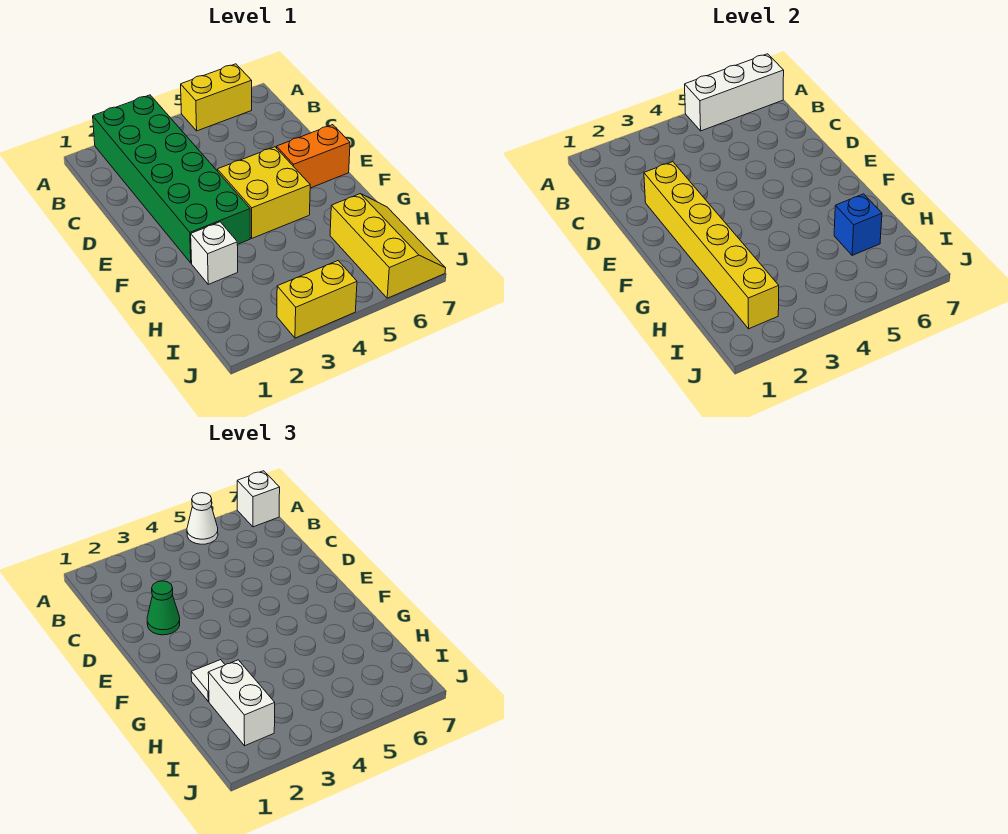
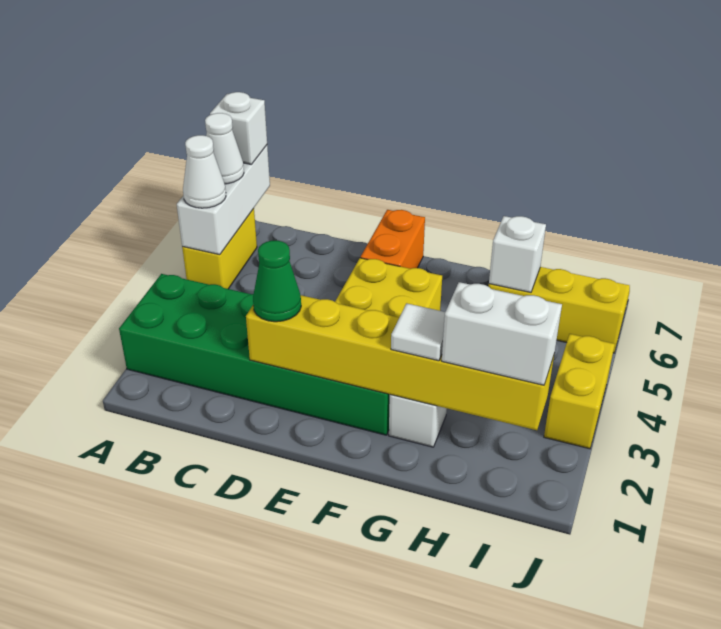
none -> white 1x1 cone [205,113,244,184]
blue 1x1 brick [834,194,882,255] -> white 1x1 brick [489,216,546,292]

